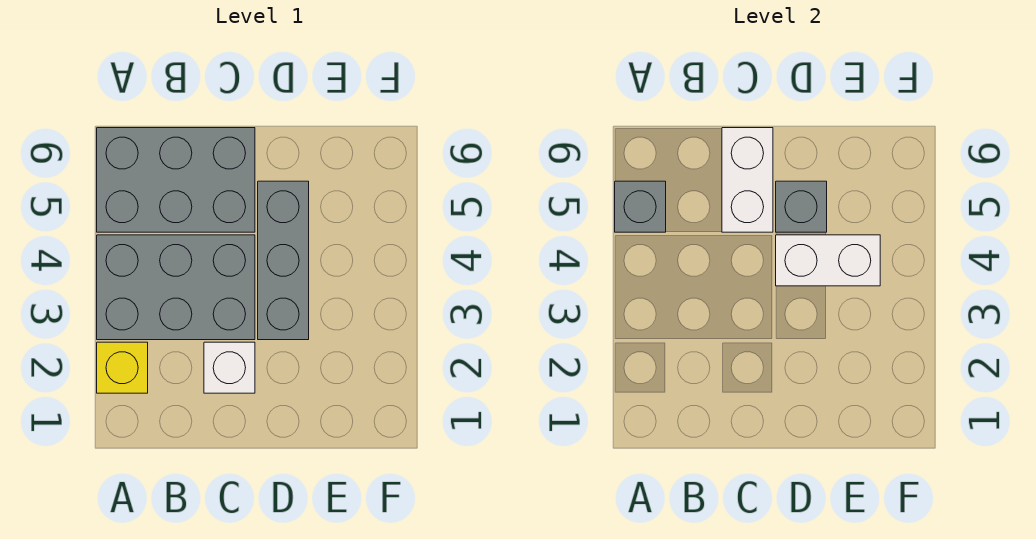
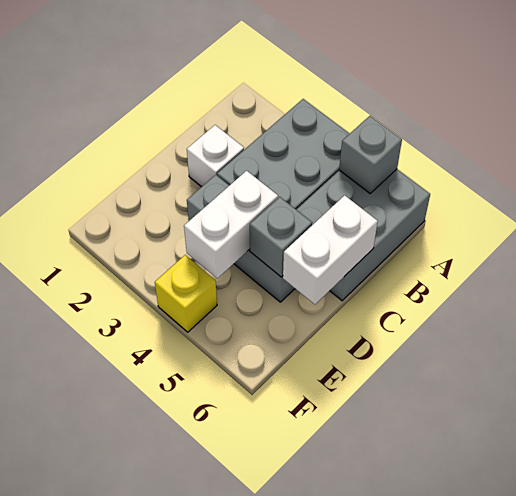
yellow 1x1 brick [97,342,148,393] -> yellow 1x1 brick moved to [155,255,217,332]
white 1x2 brick [722,128,773,232] -> white 1x2 brick turned to [283,195,378,304]

